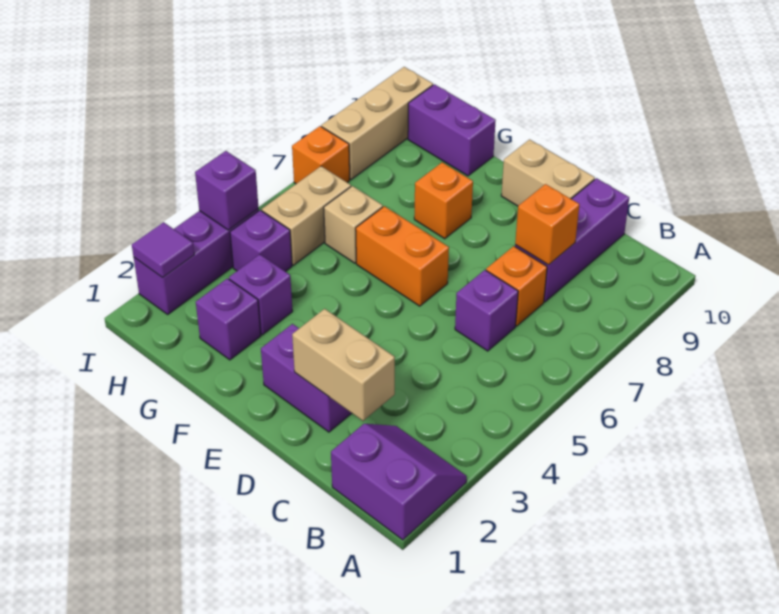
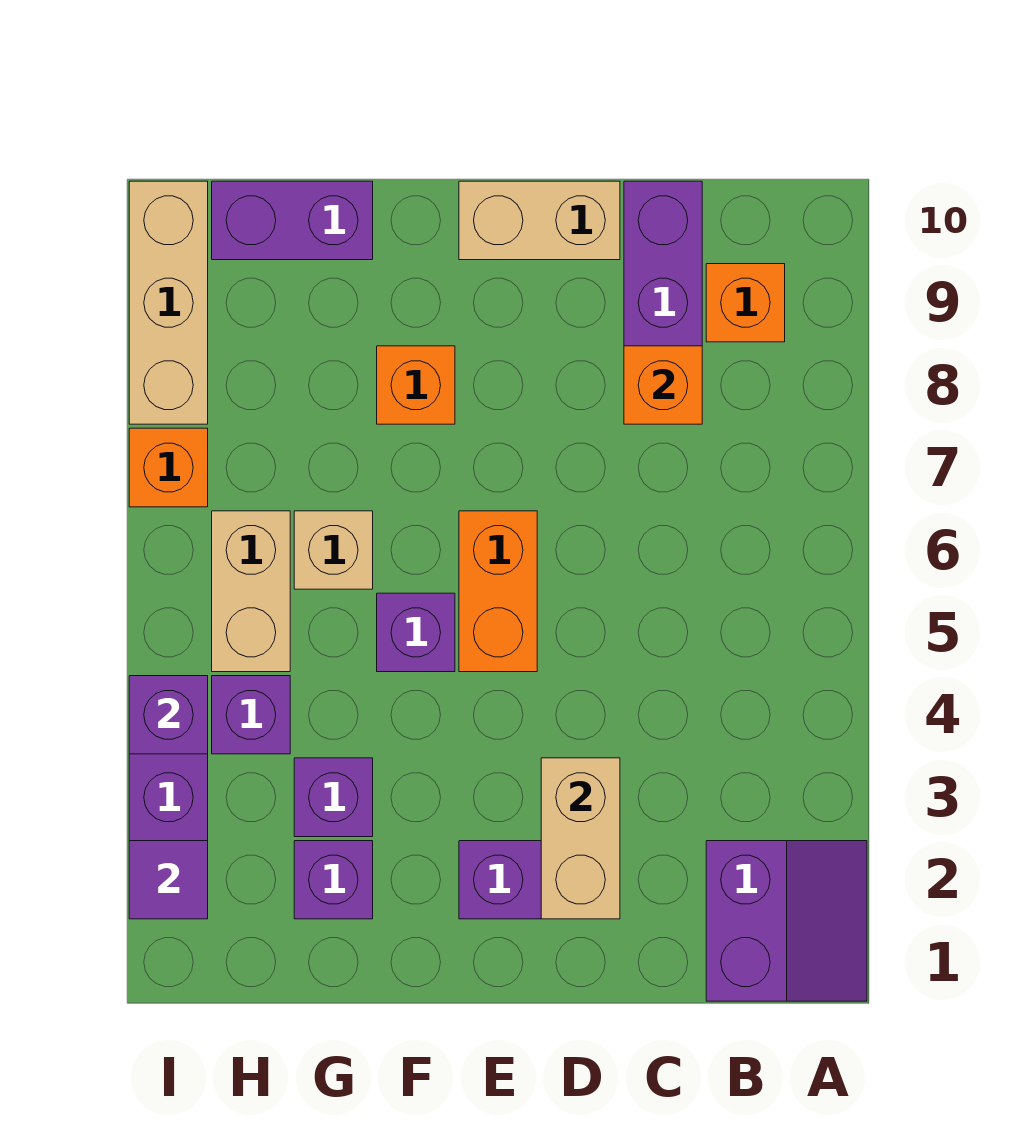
purple 2x2 slope [331,424,467,540] -> purple 2x2 slope turned to [706,841,867,1001]
tan 1x2 brick [292,309,395,421] -> tan 1x2 brick turned to [541,758,620,919]
purple 1x1 brick [455,270,518,351] -> purple 1x1 brick moved to [377,593,455,672]
orange 1x1 brick [486,246,547,326] -> orange 1x1 brick moved to [706,264,785,342]
orange 1x2 brick [356,206,449,306] -> orange 1x2 brick turned to [459,511,537,672]

